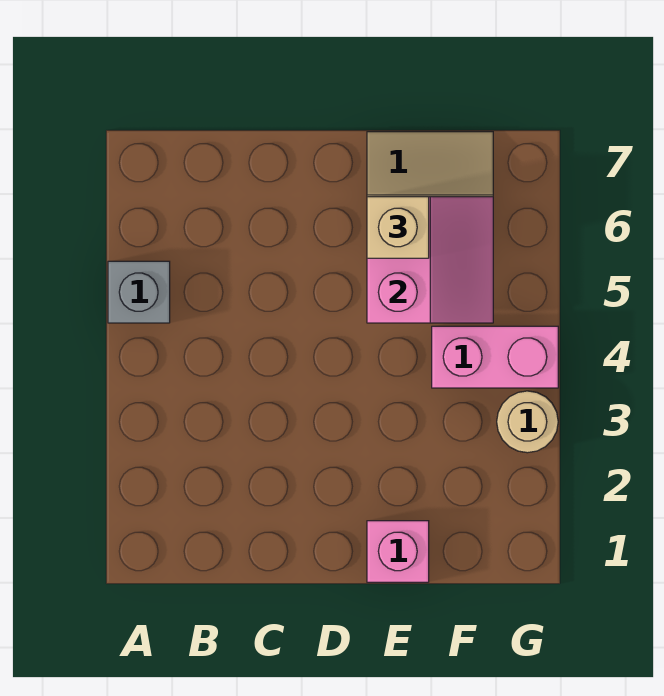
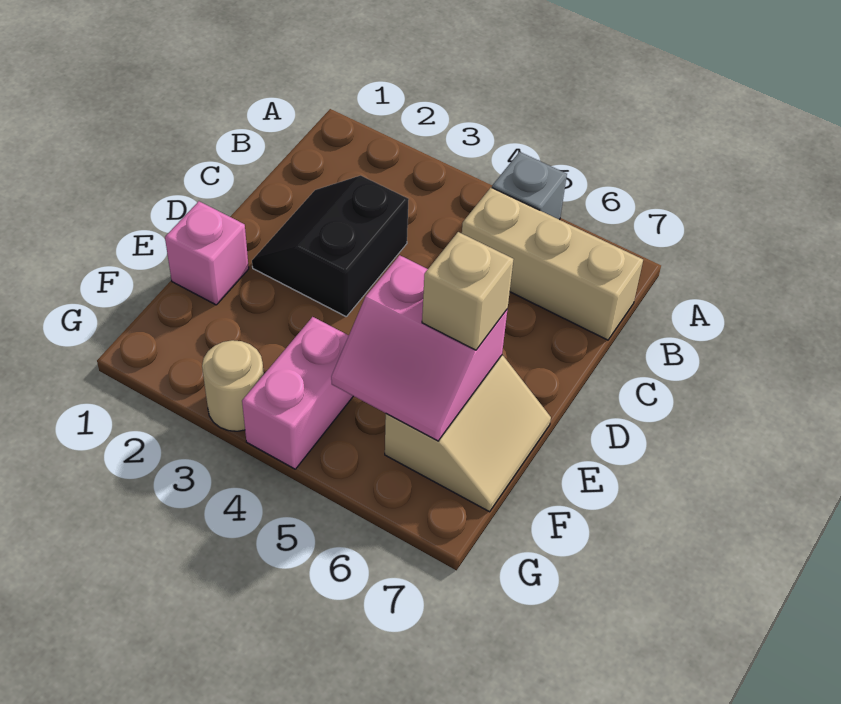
none -> tan 1x3 brick [462,188,643,340]
none -> black 2x2 slope [252,176,409,316]

